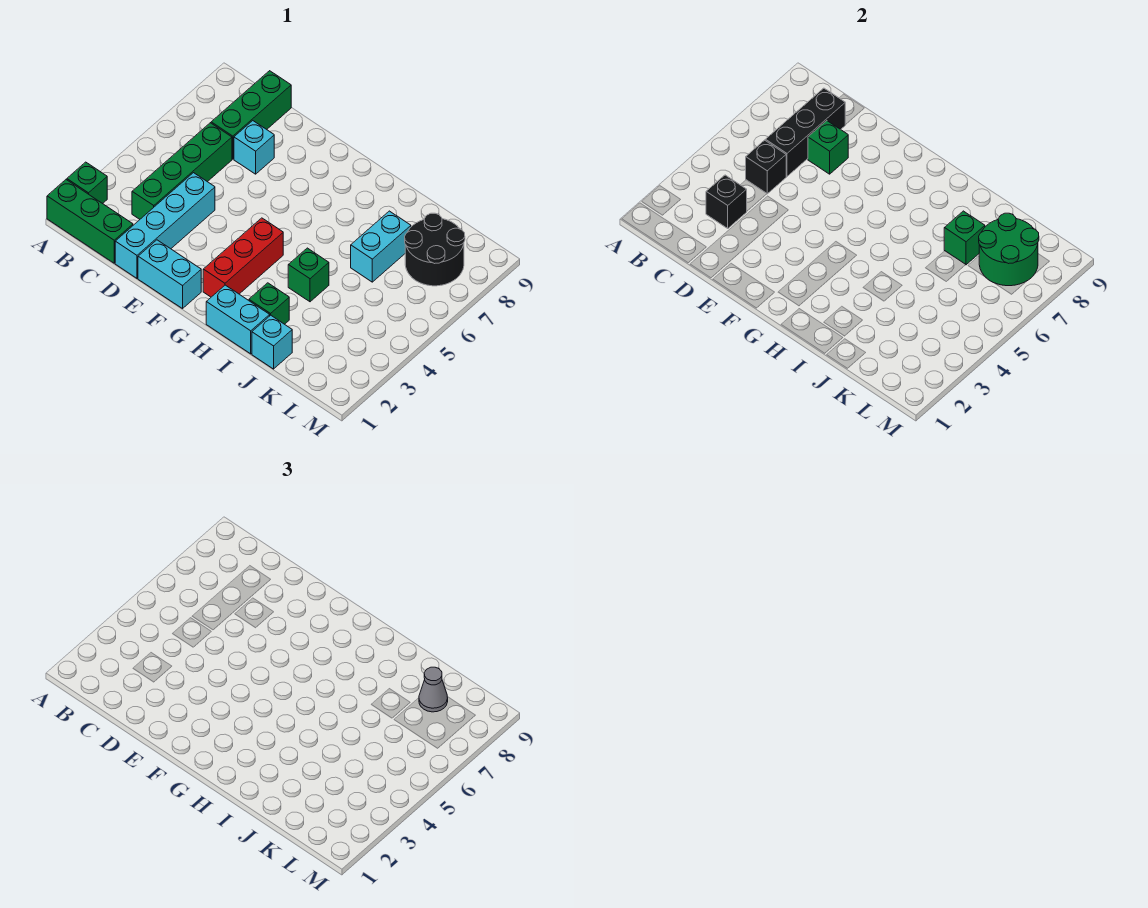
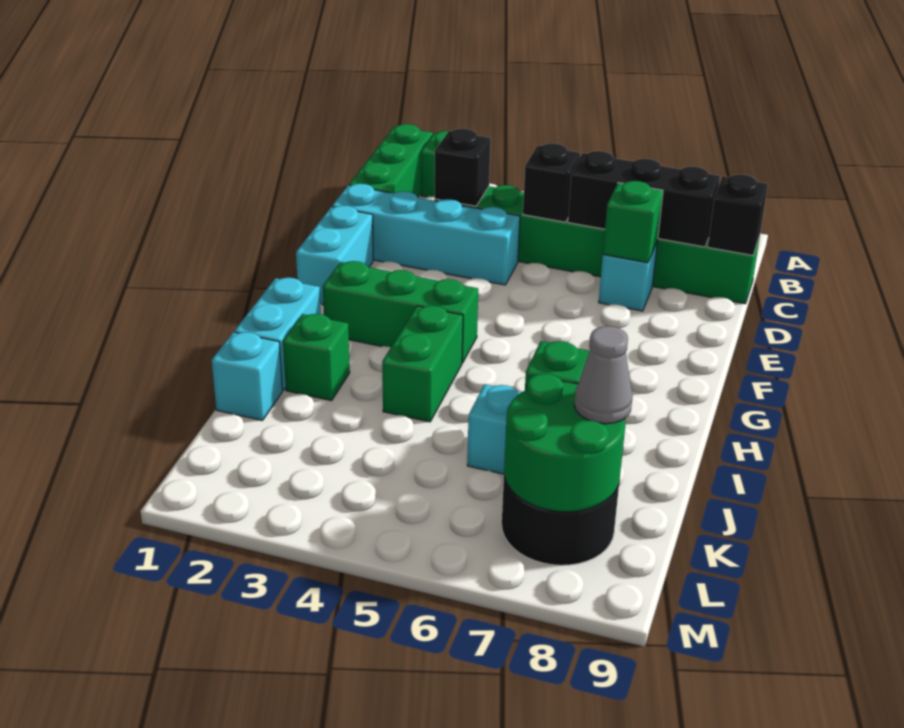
none -> black 1x1 brick [708,174,768,255]
red 1x3 brick [203,218,283,297] -> green 1x3 brick [323,261,478,363]
green 1x1 brick [288,248,329,302] -> green 1x2 brick [382,306,463,422]

